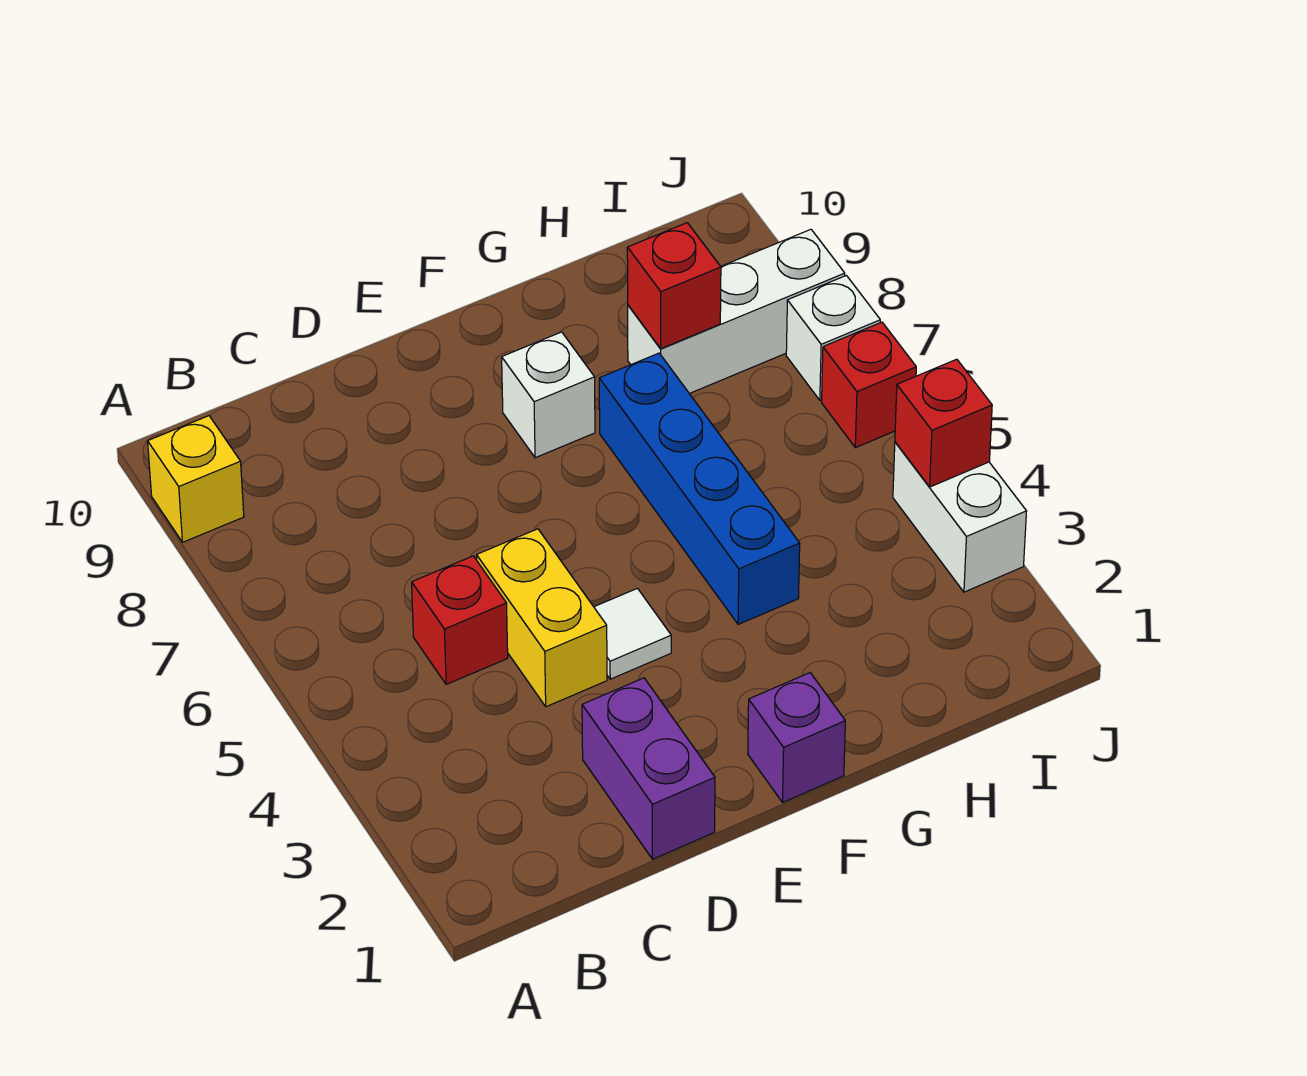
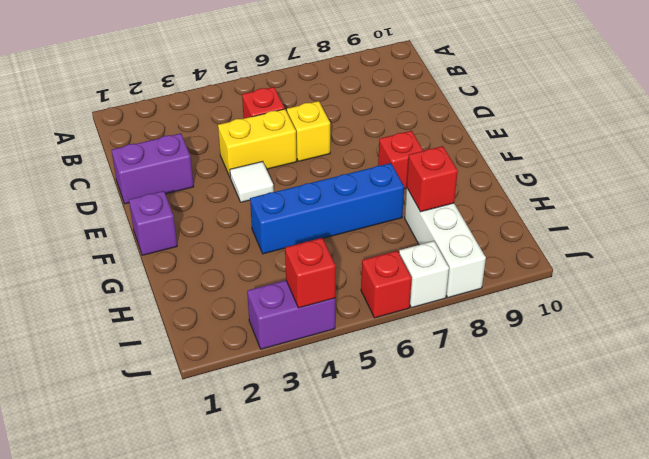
yellow 1x1 brick [148,416,244,542] -> yellow 1x1 brick moved to [287,101,330,161]
white 1x1 brick [502,332,595,458] -> red 1x1 brick [378,131,423,189]
white 1x2 brick [893,442,1027,592] -> purple 1x2 brick [247,280,335,349]

